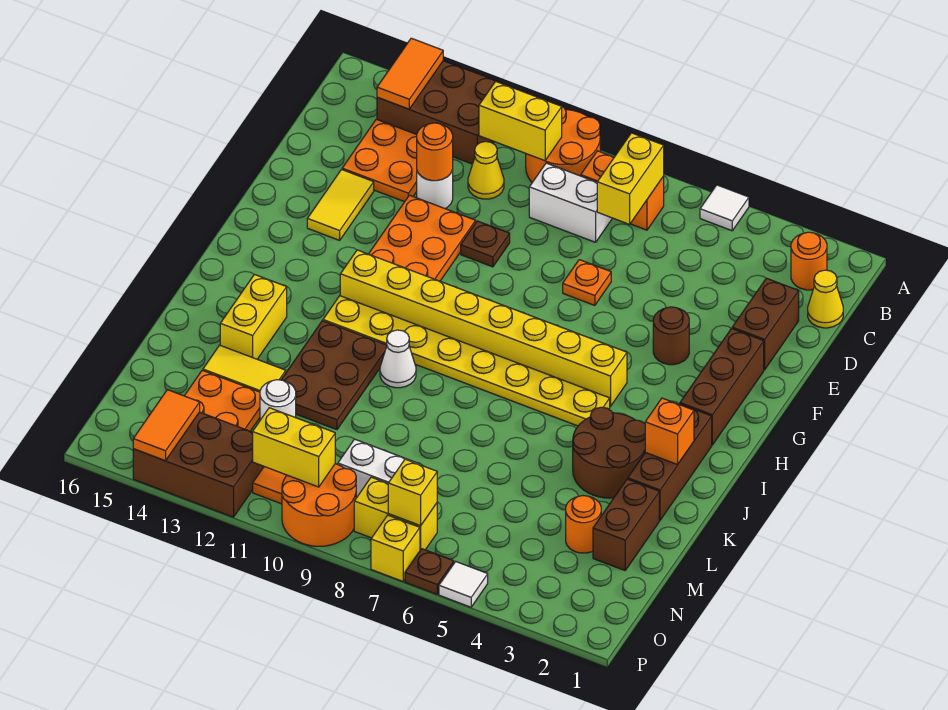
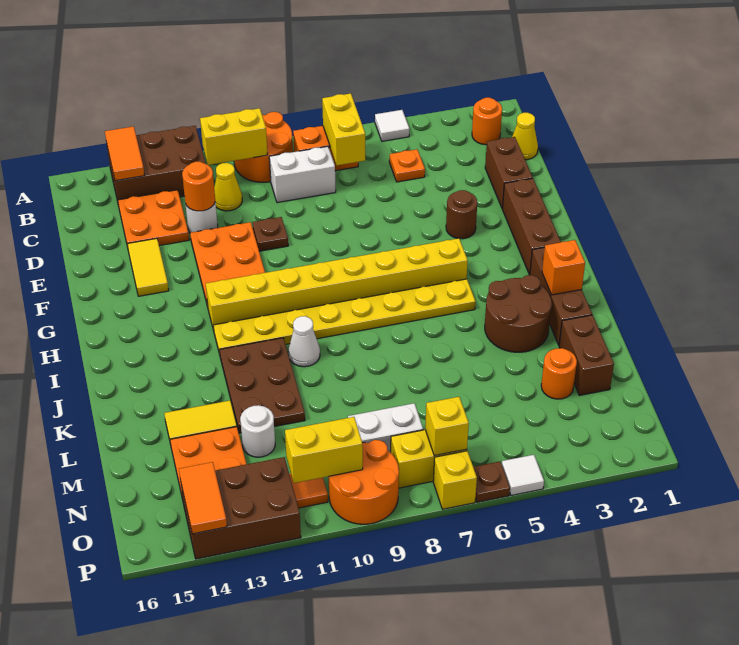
orange 1x1 plate [563,260,611,305] -> orange 1x1 plate moved to [389,149,425,182]
yellow 1x2 brick [220,275,287,359] -> none

